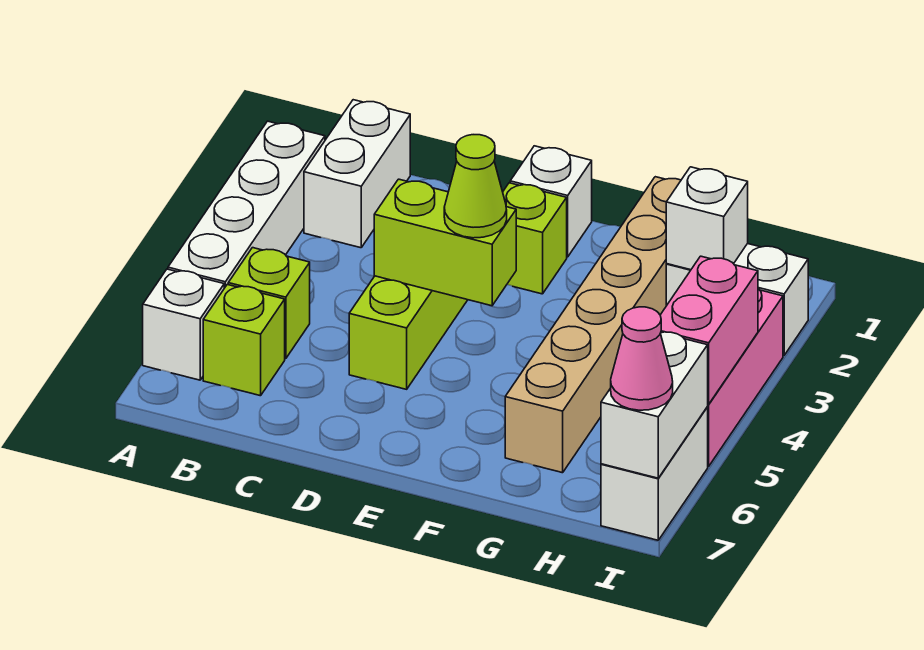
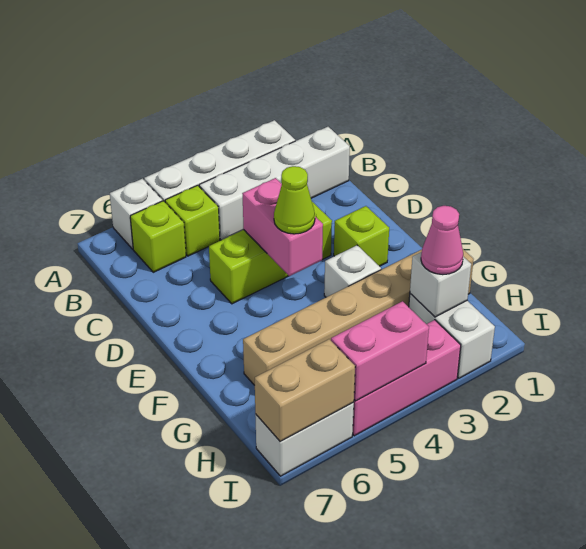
white 1x2 brick [304,100,410,248] -> white 1x4 brick [199,127,350,240]
lime 1x2 brick [374,179,516,306] -> pink 1x2 brick [242,178,323,276]
white 1x1 brick [510,146,592,257] -> white 1x1 brick moved to [324,245,381,297]
white 1x2 brick [601,332,708,478] -> tan 1x2 brick [255,339,355,441]
pink 1x1 cone [611,307,673,410] -> pink 1x1 cone moved to [421,206,463,275]

